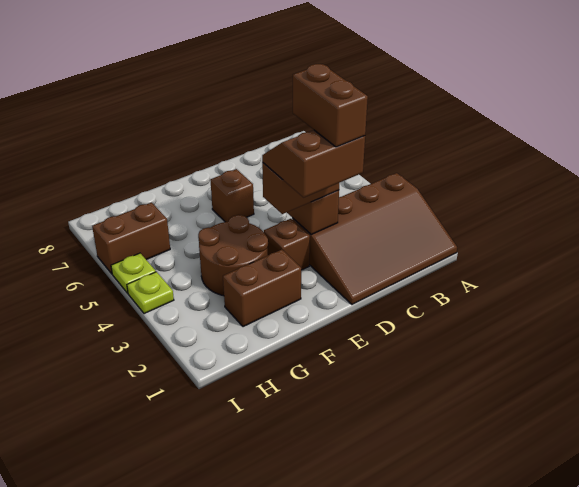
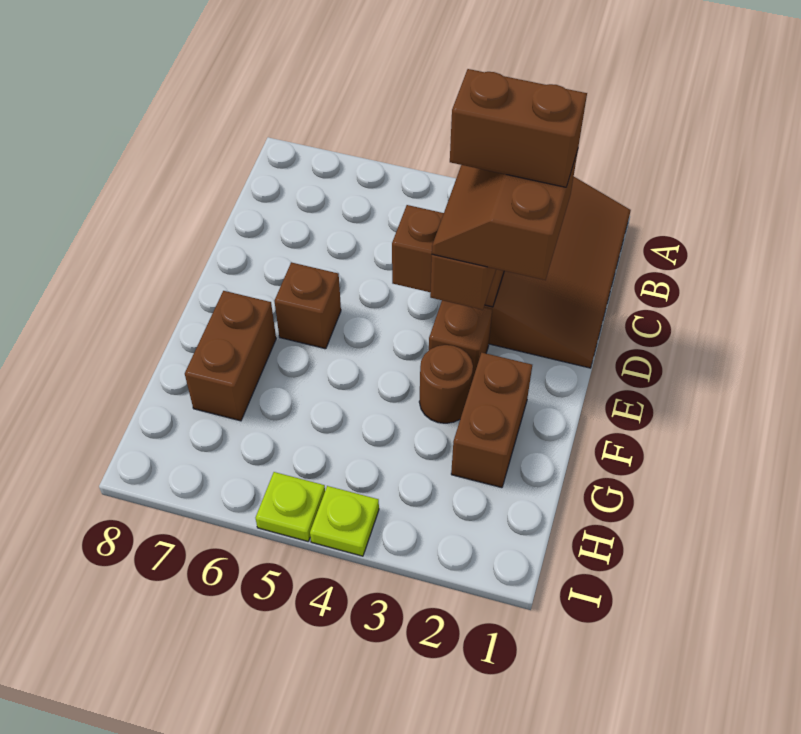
brown 2x2 round brick [198,215,268,296] -> brown 1x1 round brick [419,345,473,423]
brown 1x2 brick [92,203,170,274] -> brown 1x2 brick moved to [185,291,276,421]

